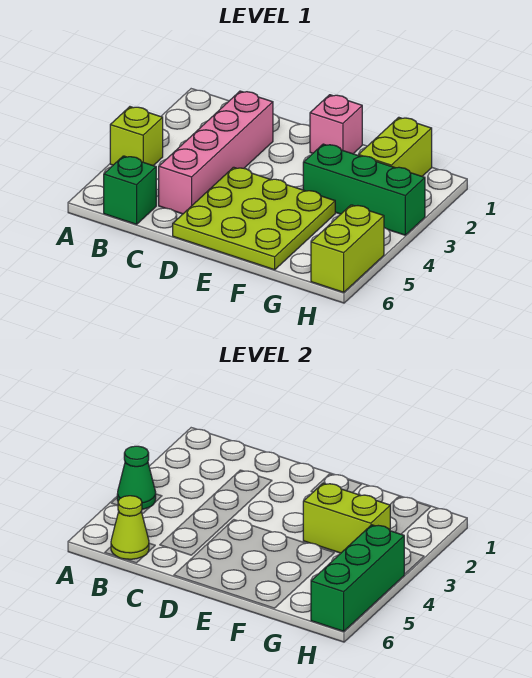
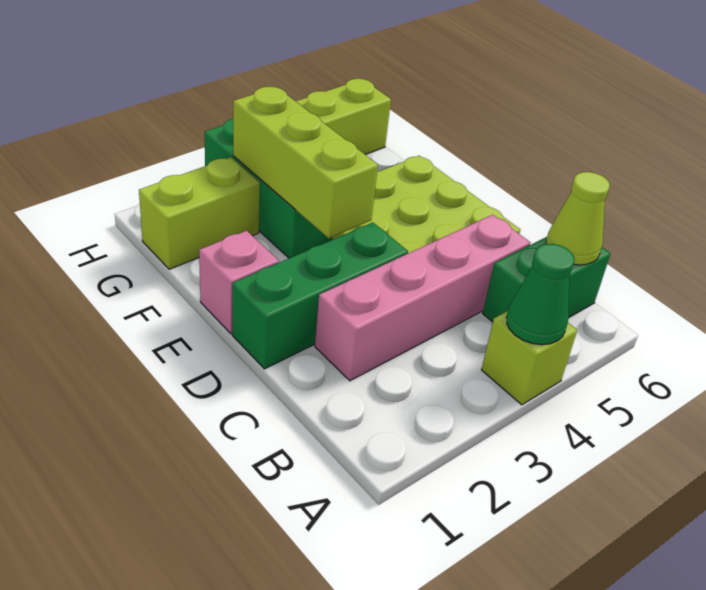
green 1x1 brick [104,156,156,224] -> green 1x2 brick [483,237,611,322]
lime 1x2 brick [303,483,390,553] -> lime 1x3 brick [233,87,378,238]
green 1x3 brick [311,525,405,631] -> green 1x3 brick moved to [232,223,408,369]

